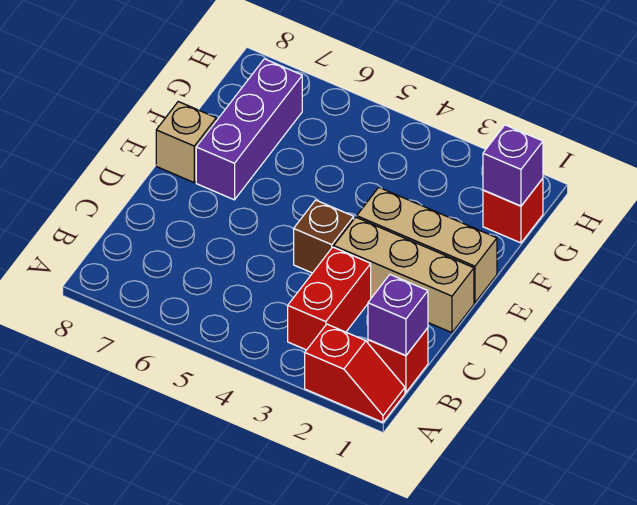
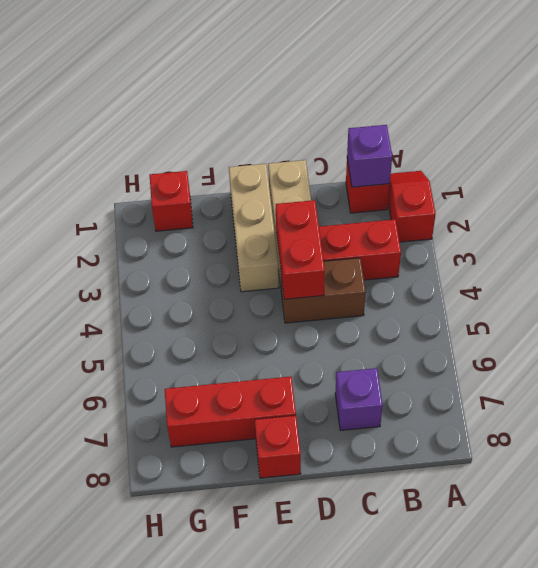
none -> red 1x2 brick [276,200,325,299]
brown 1x1 brick [294,200,354,273] -> brown 1x2 brick [280,258,366,323]
purple 1x3 brick [196,59,302,200] -> red 1x3 brick [165,377,296,447]
tan 1x1 brick [156,102,216,182] -> red 1x1 brick [255,416,301,478]
purple 1x1 brick [483,125,543,206] -> purple 1x1 brick moved to [335,368,383,430]

